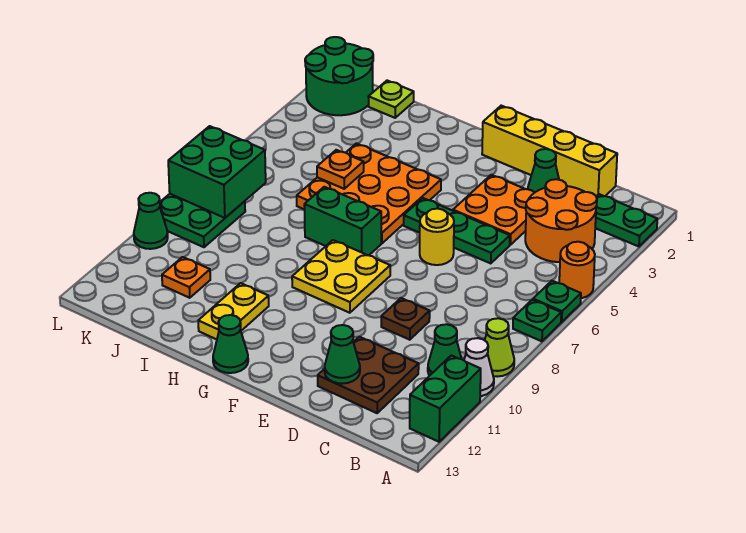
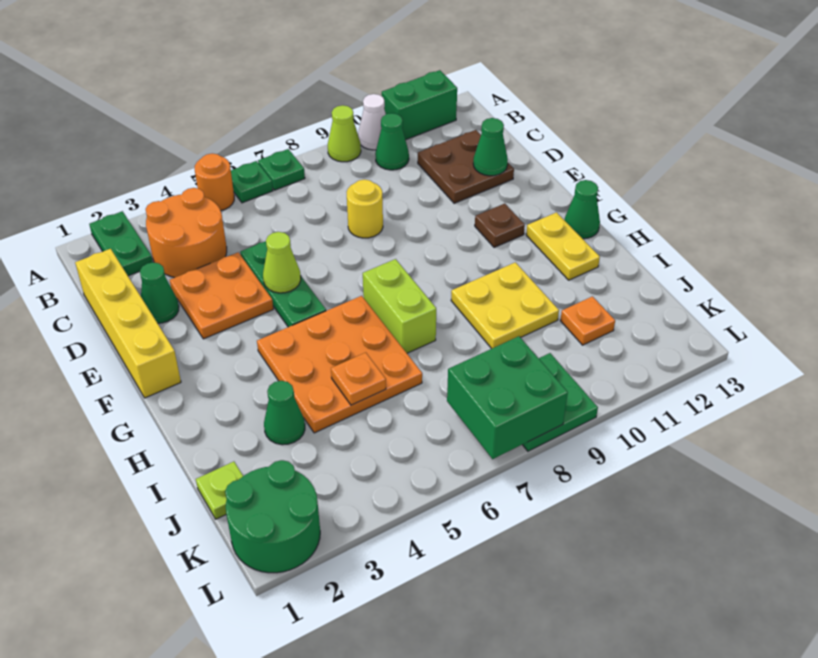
brown 1x1 plate [381,298,430,340] -> brown 1x1 plate moved to [475,204,525,247]
none -> lime 1x1 cone [263,232,301,293]
yellow 1x1 round brick [420,209,454,265] -> yellow 1x1 round brick moved to [347,179,383,238]
yellow 2x2 plate [292,240,390,313] -> yellow 2x2 plate moved to [451,262,559,349]
green 1x2 brick [304,187,381,255] -> lime 1x2 brick [363,259,436,353]
yellow 1x2 plate [198,283,269,339] -> yellow 1x2 plate turned to [526,212,600,280]
green 1x1 cone [134,193,168,249] -> green 1x1 cone moved to [264,381,305,445]

